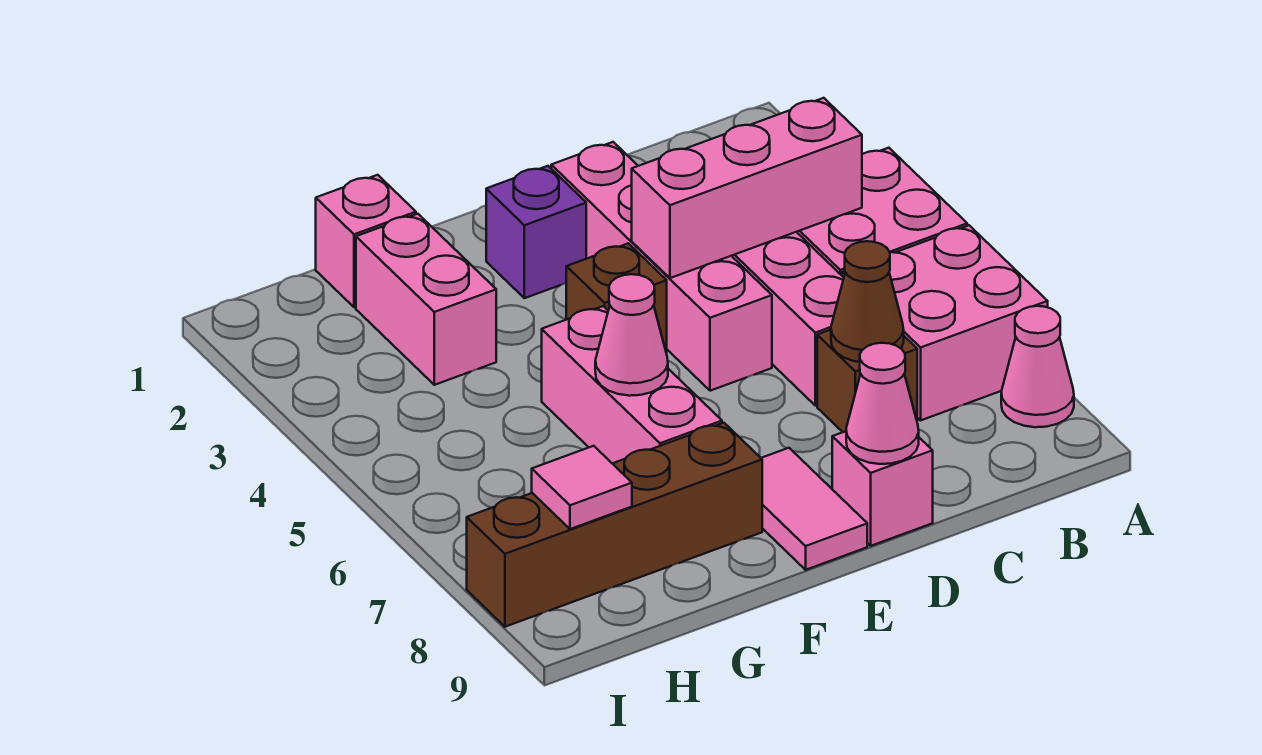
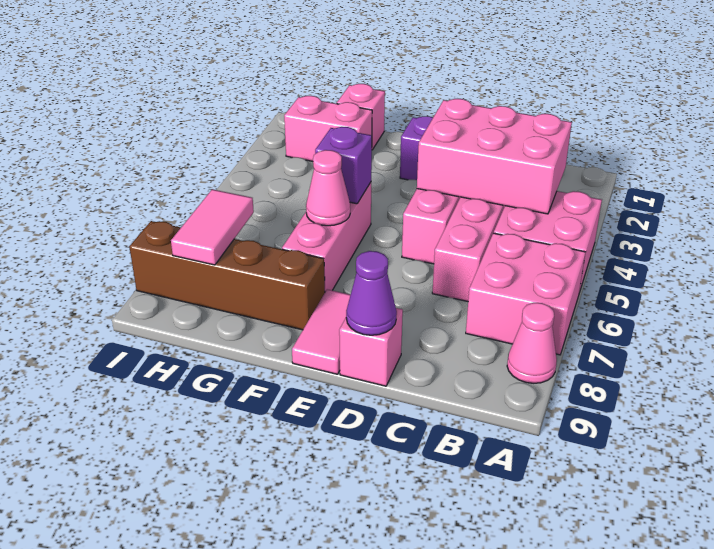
pink 1x3 brick [632,98,862,278] -> pink 2x3 brick [417,99,572,214]
brown 1x1 brick [817,330,917,432] -> none
brown 1x1 cone [831,241,904,362] -> none
pink 1x1 cone [846,343,919,464] -> purple 1x1 cone [346,251,397,335]
brown 1x1 brick [566,243,667,353] -> none
none -> purple 1x1 brick [315,127,372,204]
pink 1x2 brick [356,214,496,385] -> pink 1x2 brick turned to [284,96,372,161]
pink 1x1 tile [532,446,632,529] -> pink 1x2 tile [171,189,254,265]

